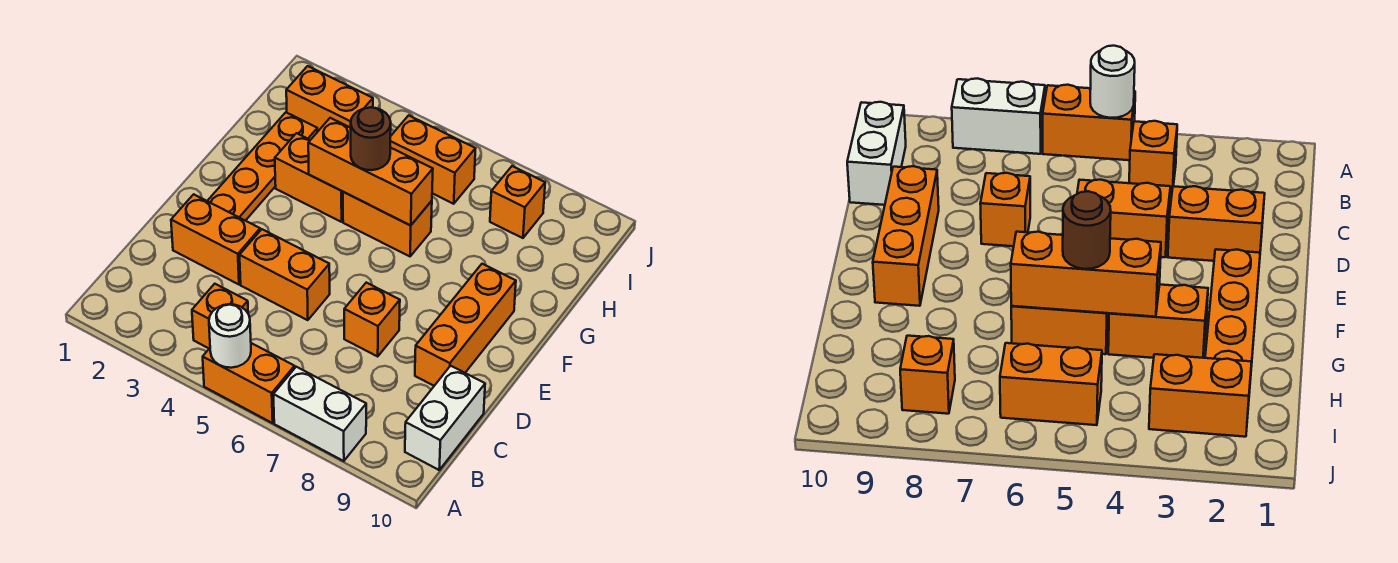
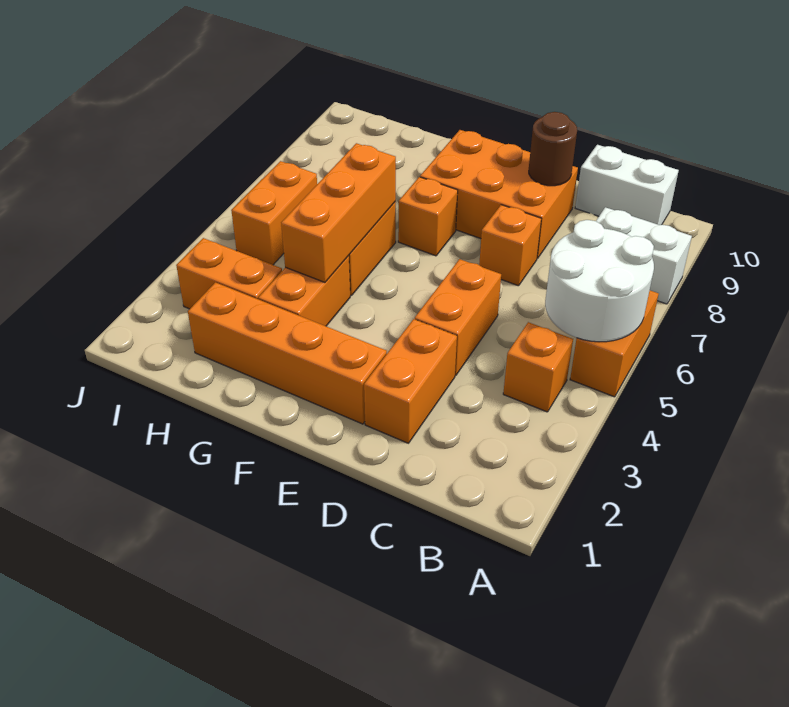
white 1x1 round brick [209,304,251,368] -> white 2x2 round brick [545,220,654,342]
white 1x2 brick [273,367,366,461] -> white 1x2 brick turned to [596,207,692,304]
orange 1x3 brick [415,264,516,386] -> orange 2x3 brick [420,130,578,258]
orange 1x4 plate [208,112,317,221] -> orange 1x4 brick [188,282,387,424]
brown 1x1 round brick [351,107,391,170] -> brown 1x1 round brick moved to [529,112,577,186]
orange 1x2 brick [286,66,373,132] -> orange 1x2 brick turned to [176,238,282,309]
orange 1x1 brick [490,166,545,238] -> orange 1x1 brick moved to [398,177,458,256]

